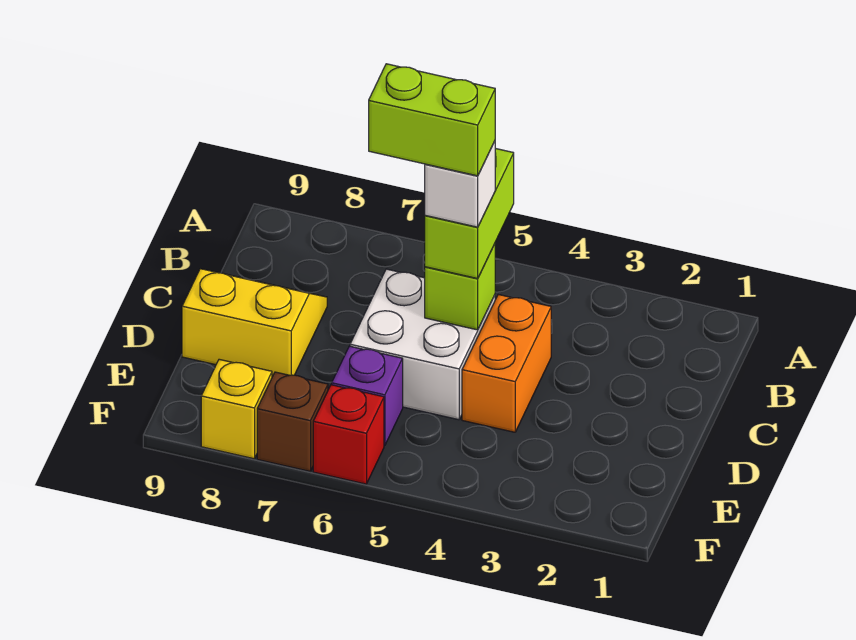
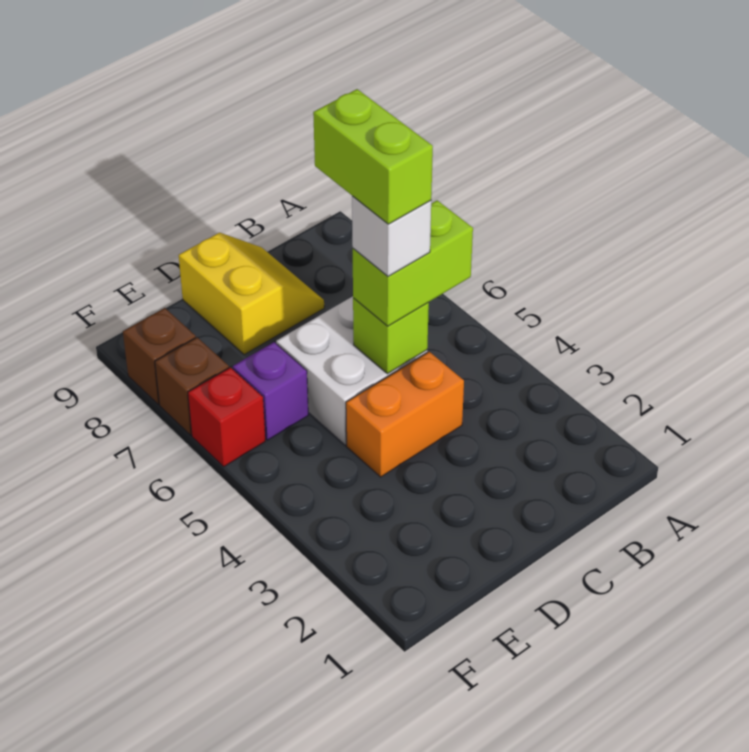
yellow 1x1 brick [201,359,272,459] -> brown 1x1 brick [123,308,196,404]

